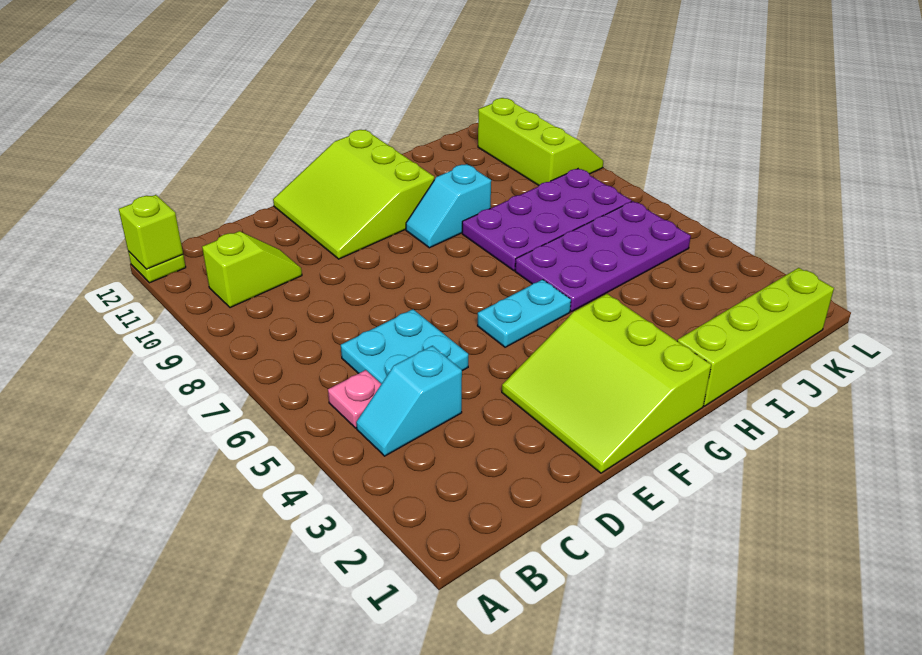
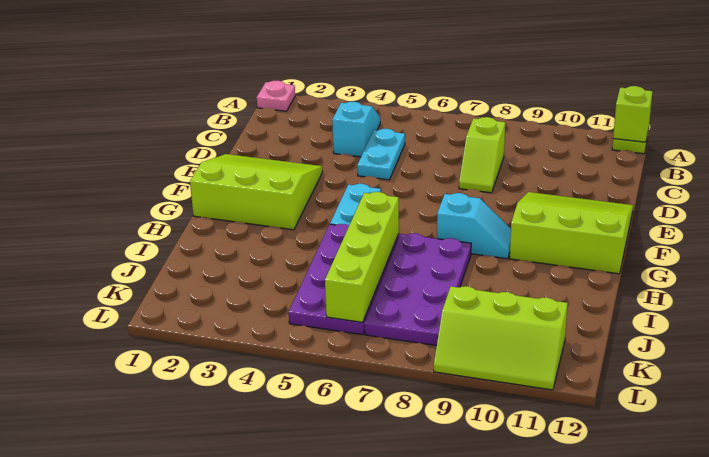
pink 1x1 plate [328,370,381,428] -> pink 1x1 plate moved to [257,81,295,111]
lime 1x2 slope [202,231,302,308] -> lime 1x2 slope moved to [459,117,505,193]
cyan 2x2 plate [341,309,468,384] -> cyan 1x2 plate [357,129,405,180]
cyan 1x2 slope [406,164,491,248] -> cyan 1x2 slope turned to [437,193,511,259]
lime 1x4 brick [678,268,834,406] -> lime 1x4 brick moved to [325,192,399,322]

